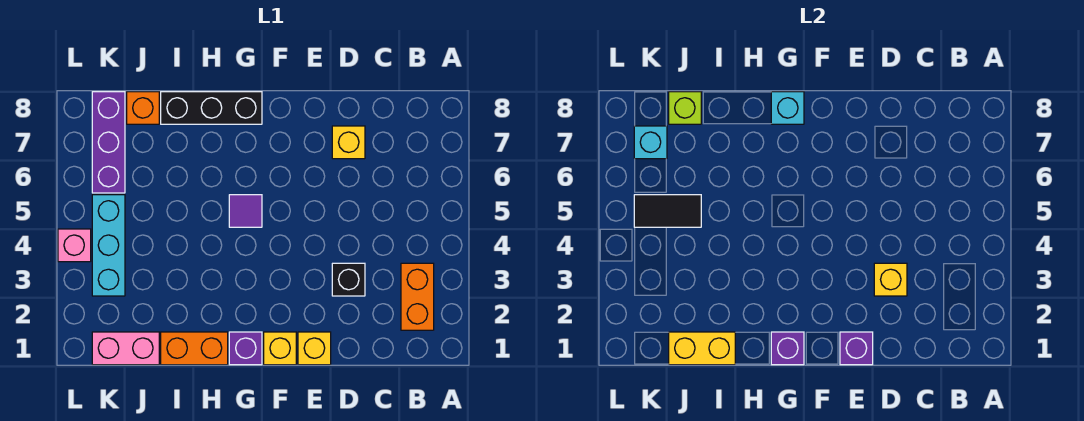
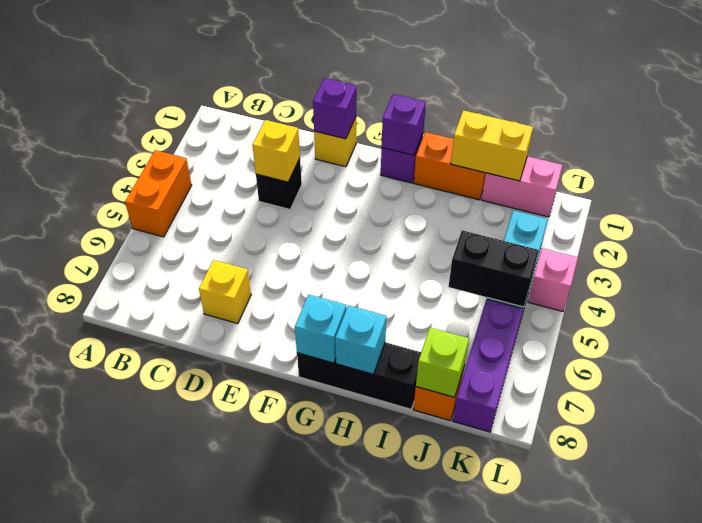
orange 1x2 brick [401,263,434,330] -> orange 1x2 brick moved to [125,150,192,237]
yellow 1x1 brick [264,332,296,365] -> none
purple 1x1 tile [229,195,262,227] -> none
black 1x2 tile [634,195,701,227] -> black 1x2 brick [448,230,539,307]
cyan 1x1 brick [634,126,667,159] -> cyan 1x1 brick moved to [335,305,387,374]

